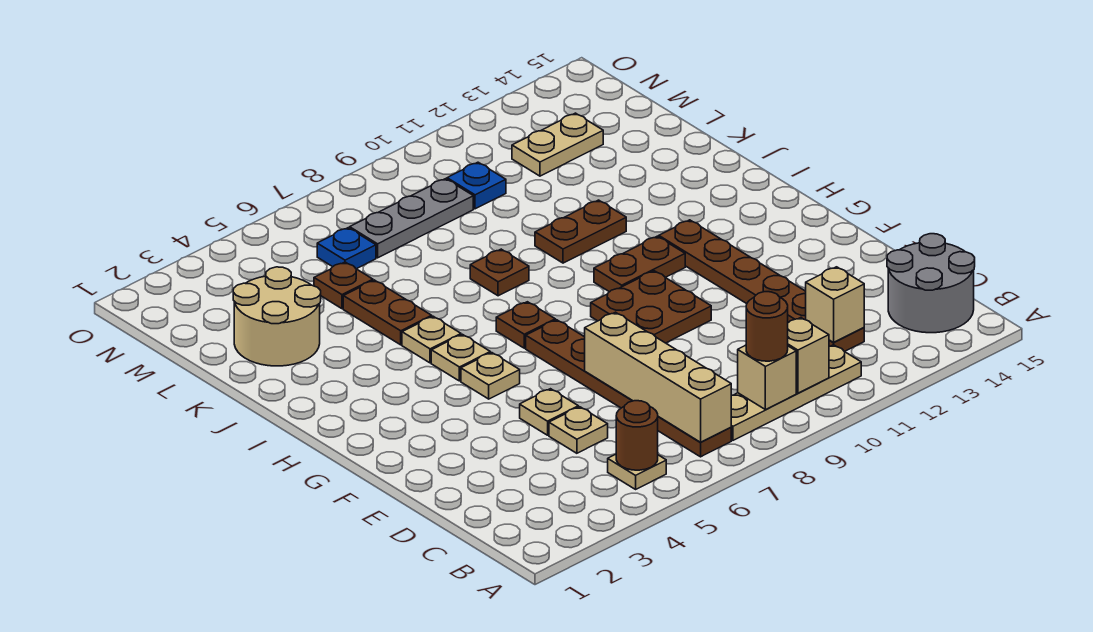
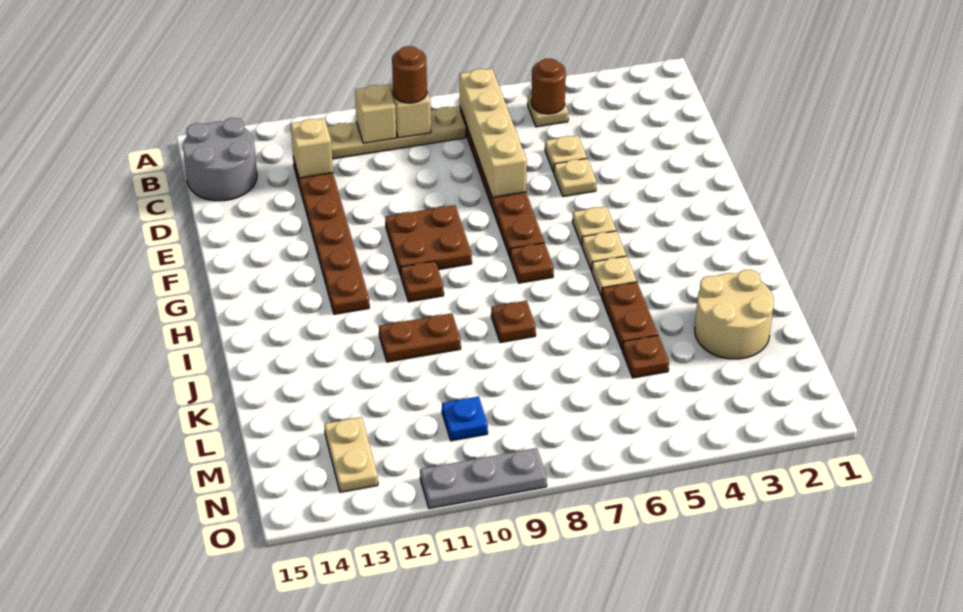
brown 1x2 plate [594,236,685,292] -> brown 1x1 plate [401,261,444,302]
blue 1x1 plate [317,228,376,269] -> none
grey 1x3 plate [350,179,473,258] -> grey 1x3 plate moved to [420,448,547,509]
tan 1x2 plate [512,113,603,176] -> tan 1x2 plate turned to [324,417,378,492]

